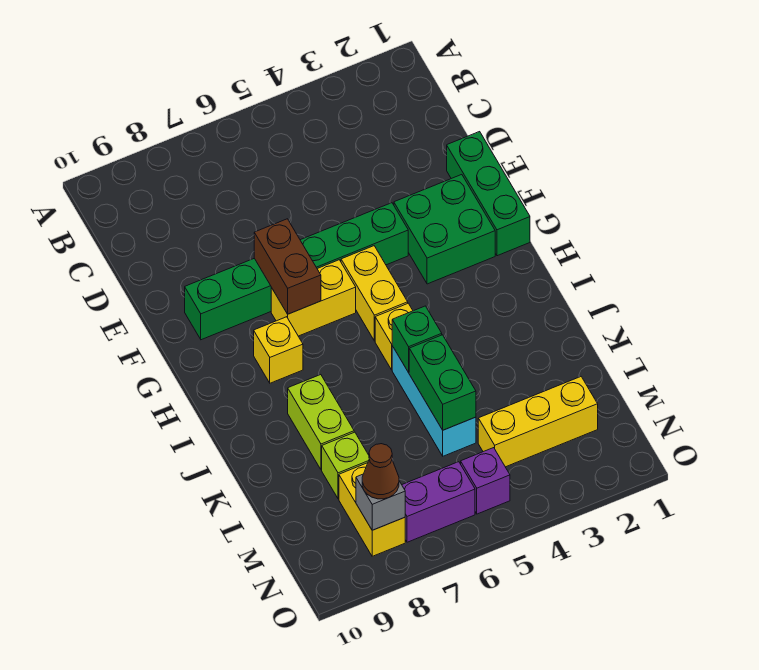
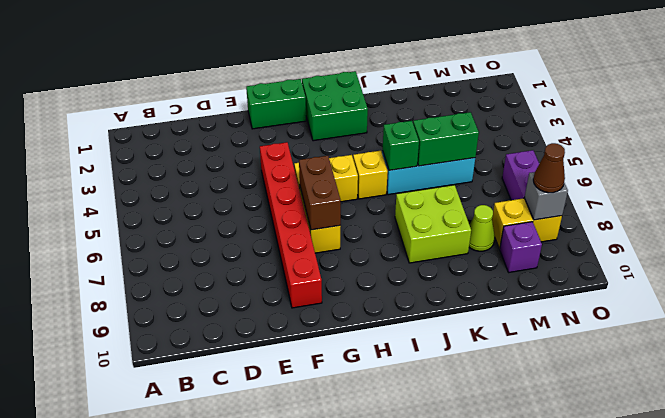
green 1x3 brick [447,132,530,256] -> green 1x2 brick [246,79,306,129]
green 2x2 brick [394,175,495,284] -> green 2x2 brick moved to [302,71,368,141]
green 1x6 brick [185,203,408,340] -> red 1x6 brick [260,142,322,308]
brown 1x2 brick [254,219,321,314] -> brown 1x2 brick turned to [299,156,341,230]
yellow 1x1 brick [254,317,303,383] -> none
lime 1x2 brick [288,375,354,470] -> lime 2x2 brick [395,185,471,263]
lime 1x1 brick [322,432,369,499] -> lime 1x1 cone [469,205,495,251]
yellow 1x3 brick [478,377,598,467] -> none
purple 1x1 brick [461,448,510,514] -> purple 1x1 brick moved to [500,222,542,272]

